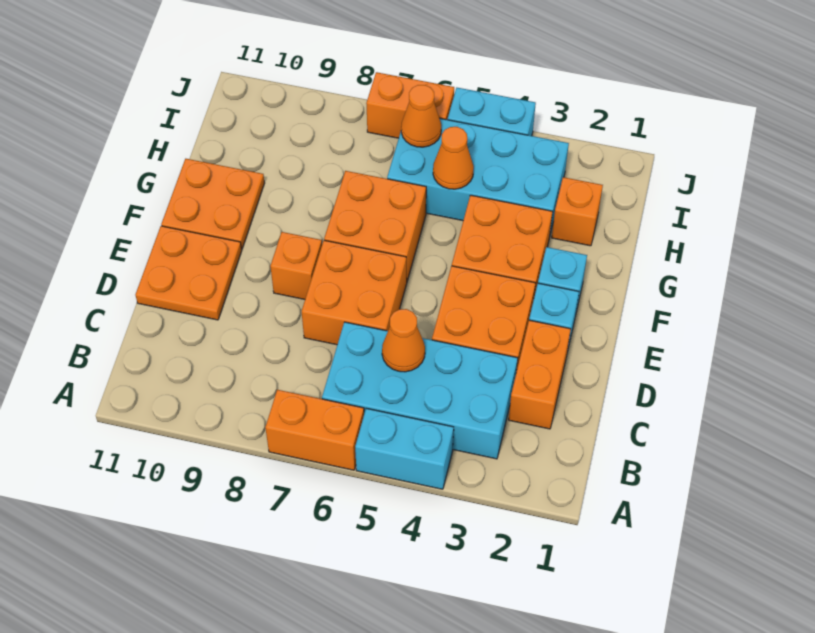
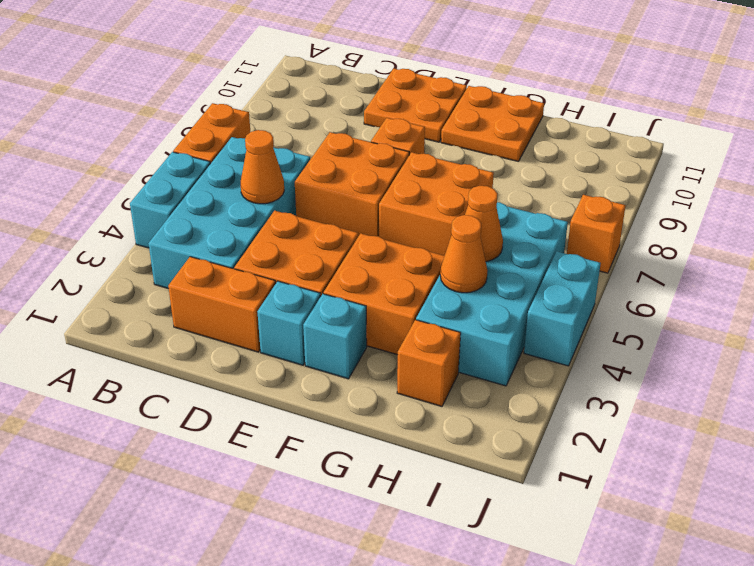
orange 1x1 cone [401,85,441,147] -> orange 1x1 cone moved to [440,215,488,293]
orange 1x2 brick [366,72,454,138] -> orange 1x1 brick [567,195,626,273]

